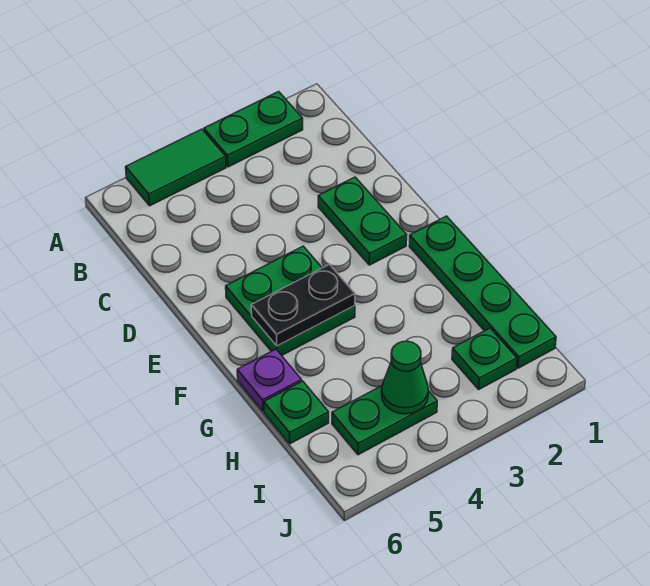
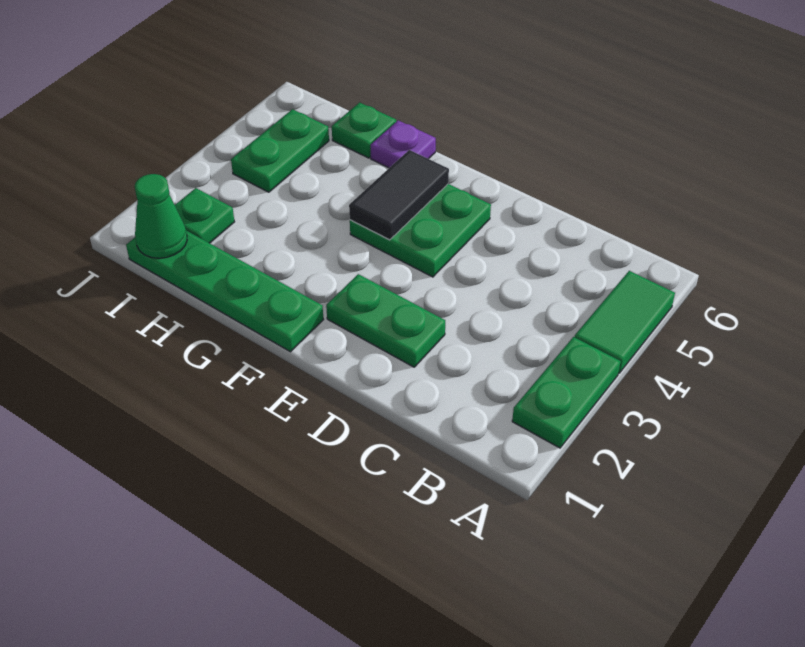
black 1x2 plate [251,264,355,346] -> black 1x2 tile [349,150,449,240]
green 1x1 cone [382,341,428,414] -> green 1x1 cone moved to [135,174,187,258]

